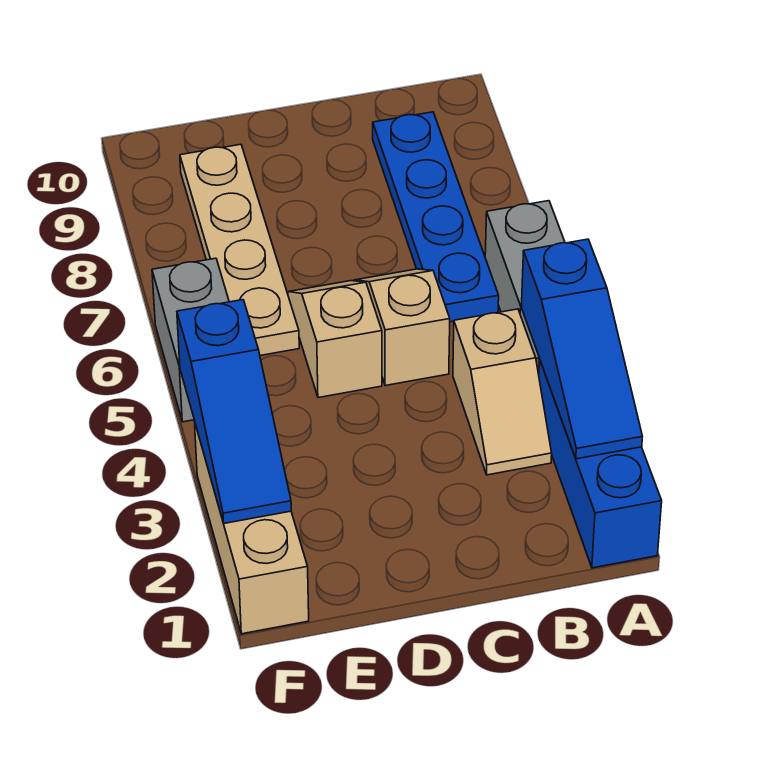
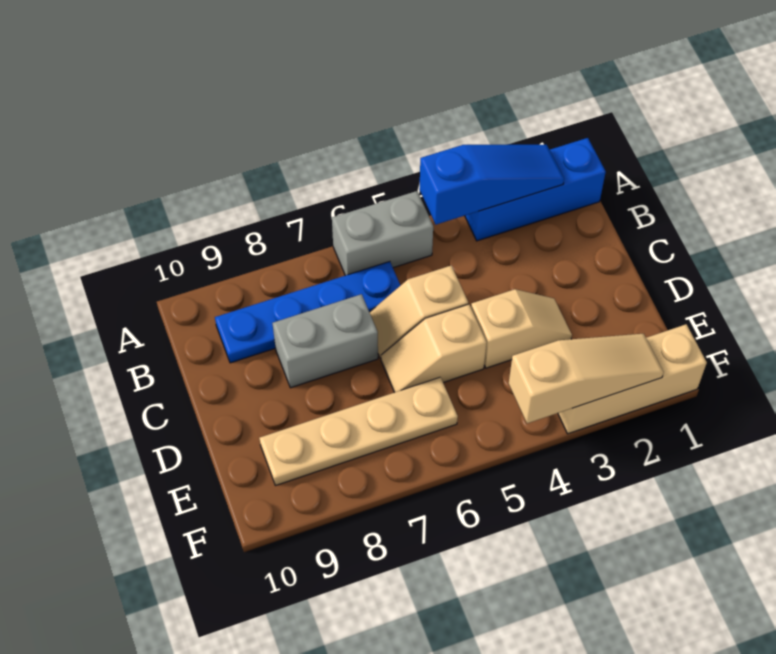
tan 1x2 slope [453,309,552,475] -> tan 1x2 slope moved to [471,289,572,368]
blue 1x3 slope [177,300,291,523] -> tan 1x3 slope [509,334,664,423]
grey 1x2 brick [152,258,229,422] -> grey 1x2 brick moved to [273,294,378,388]

